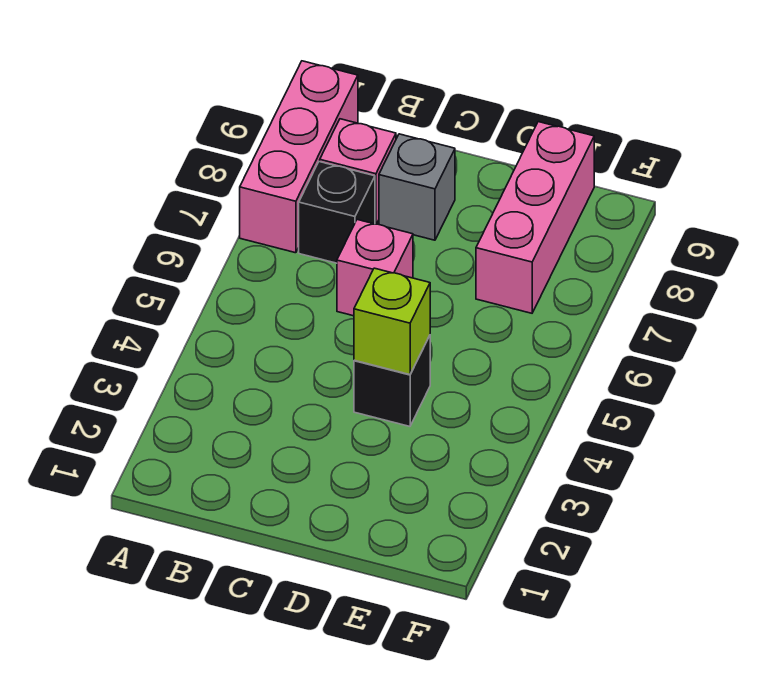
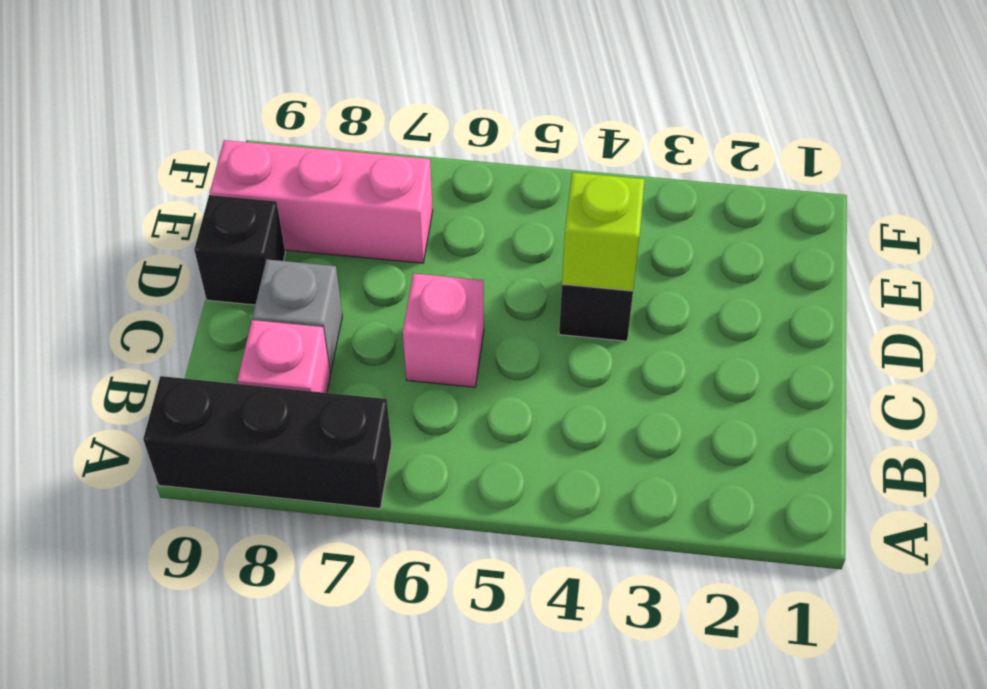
pink 1x3 brick [240,61,358,253] -> black 1x3 brick [143,376,391,509]
black 1x1 brick [299,162,375,263] -> black 1x1 brick moved to [194,195,285,305]

